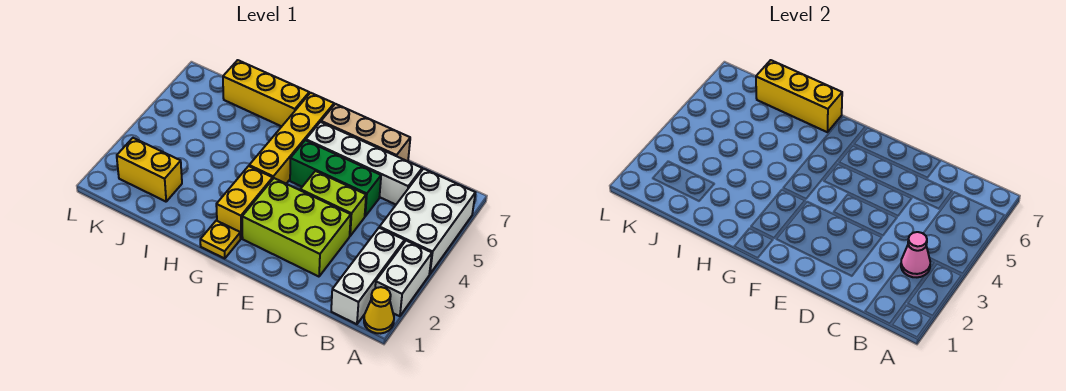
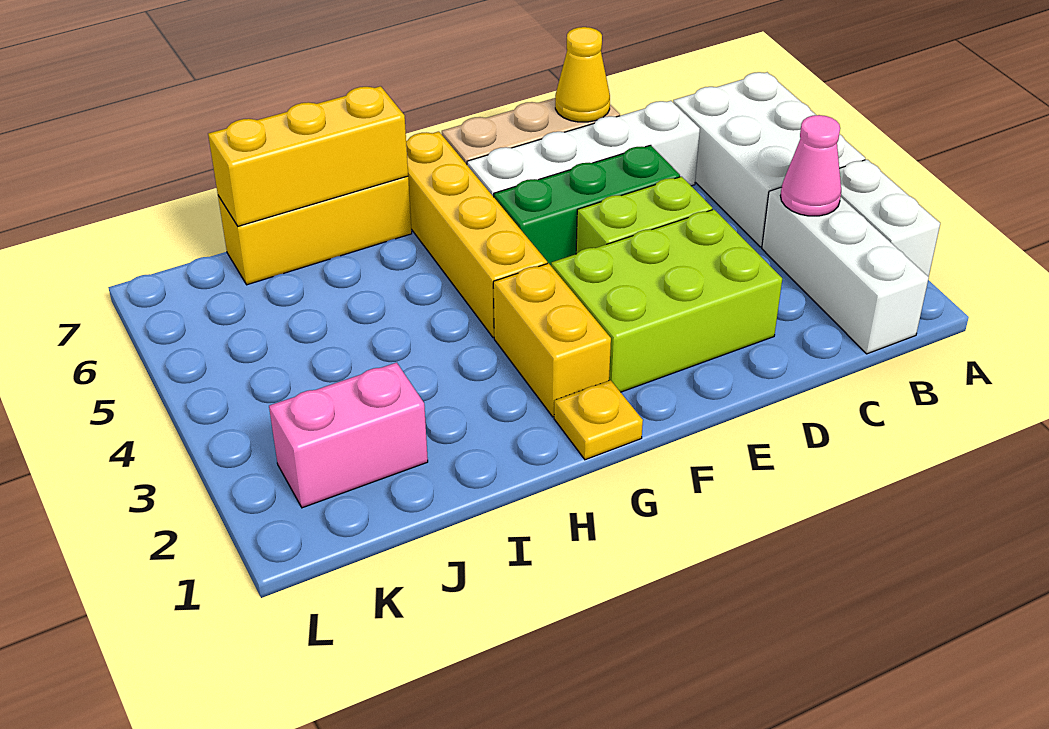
yellow 1x1 cone [364,287,394,333] -> yellow 1x1 cone moved to [555,27,610,122]
yellow 1x2 brick [117,138,182,202] -> pink 1x2 brick [269,363,428,508]

